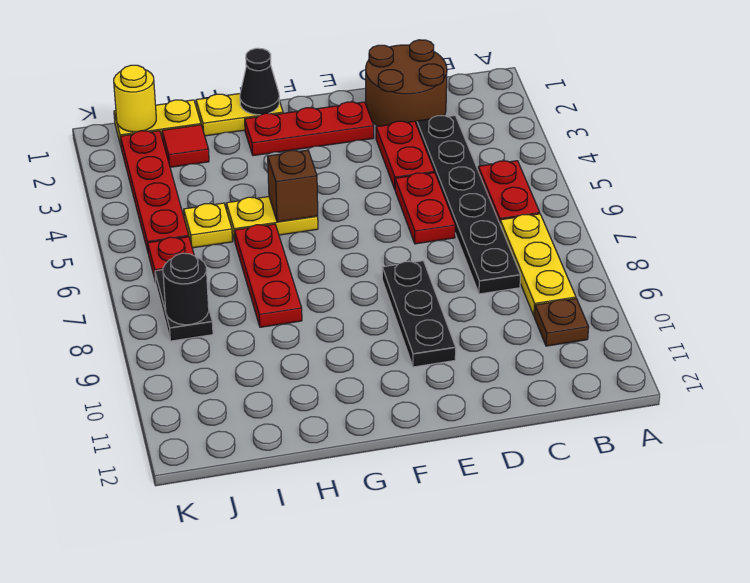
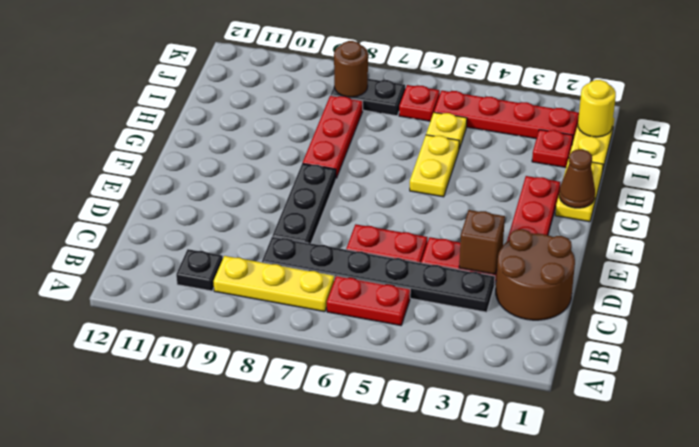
brown 1x1 plate [534,299,589,346] -> black 1x1 plate [176,249,223,291]
black 1x3 plate [382,261,456,367] -> black 1x3 plate turned to [272,163,336,243]
black 1x1 cone [240,48,279,115] -> brown 1x1 cone [559,149,595,208]
brown 1x1 brick [268,150,318,222] -> brown 1x1 brick moved to [459,210,505,274]
red 1x3 plate [234,224,302,327] -> red 1x3 plate turned to [303,96,363,178]
red 1x1 tile [162,125,209,167] -> red 1x1 plate [532,130,573,167]
black 1x1 round brick [163,253,209,325] -> brown 1x1 round brick [334,41,368,97]

